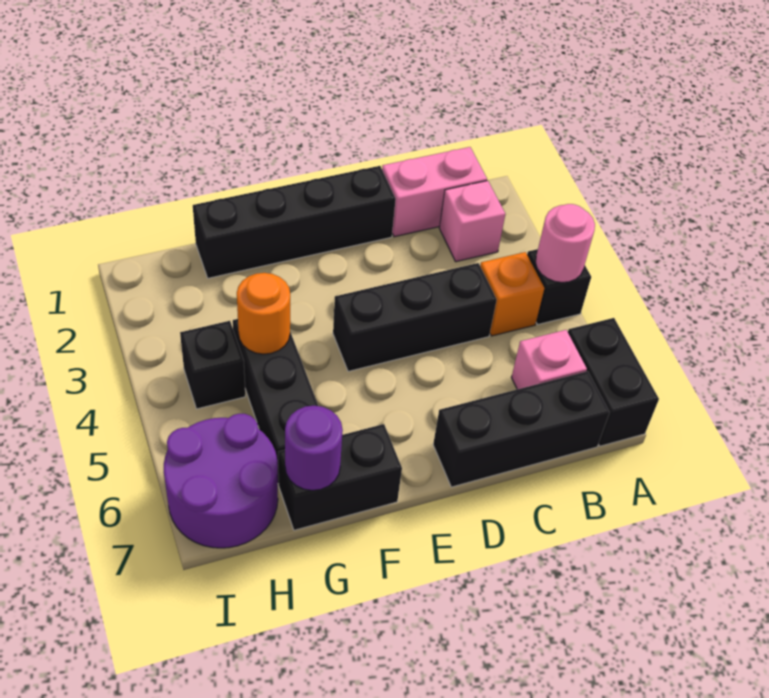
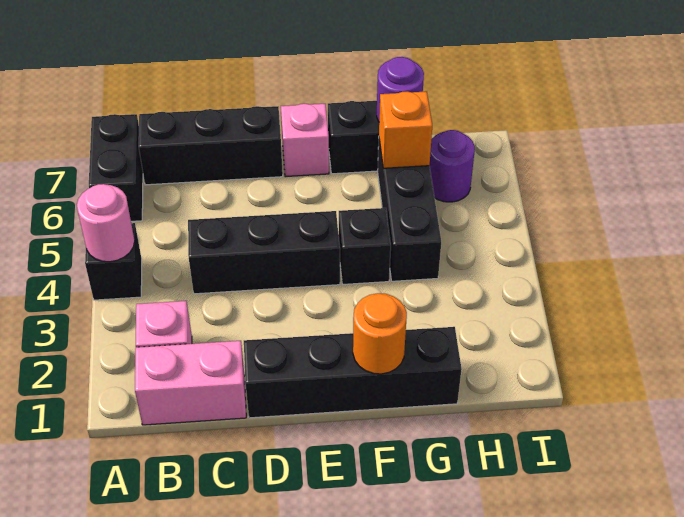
orange 1x1 brick [480,252,544,336] -> orange 1x1 brick moved to [379,91,432,168]
pink 1x1 brick [511,330,587,389] -> pink 1x1 brick moved to [281,104,329,177]
orange 1x1 round brick [237,273,290,354] -> orange 1x1 round brick moved to [353,293,407,374]
black 1x1 brick [180,321,245,409] -> black 1x1 brick moved to [339,208,391,284]
purple 2x2 round brick [164,414,278,548] -> purple 1x1 round brick [430,130,475,202]

